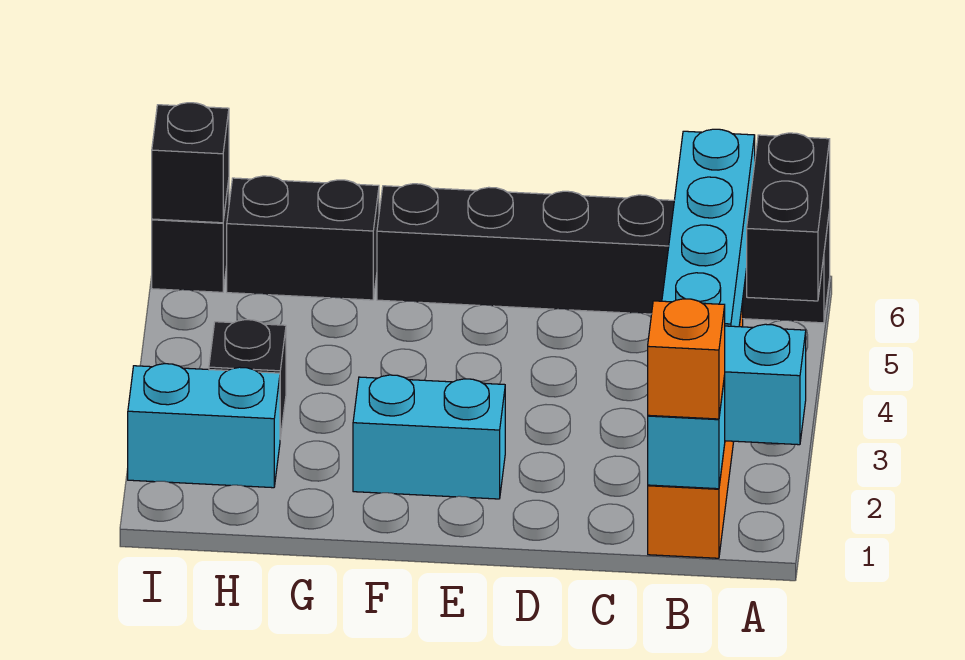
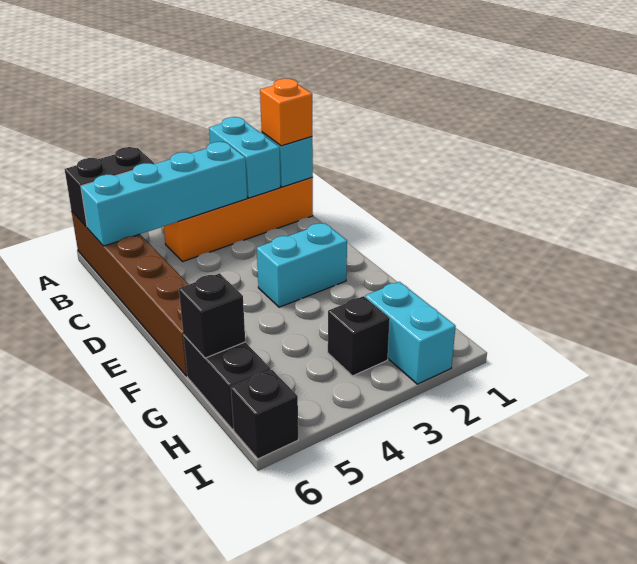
black 1x6 brick [377,184,830,323] -> brown 1x6 brick [72,212,189,376]
cyan 1x2 brick [353,375,505,499] -> cyan 1x2 brick turned to [257,223,347,307]
black 1x1 brick [152,103,229,223] -> black 1x1 brick moved to [179,273,245,358]

